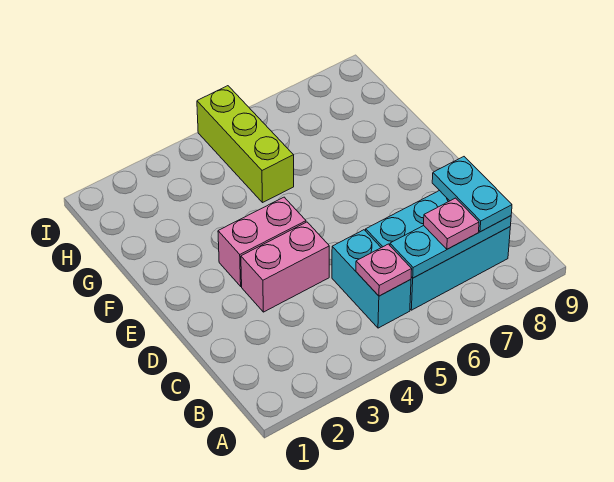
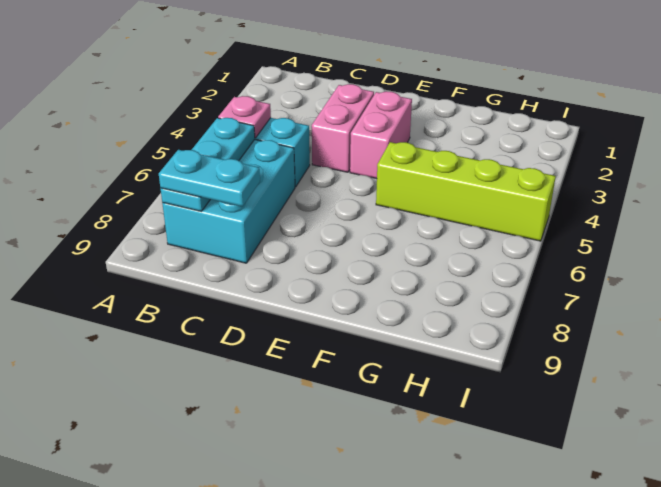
pink 1x1 plate [424,198,479,249] -> none
lime 1x3 brick [197,86,294,203] -> lime 1x4 brick [376,142,556,241]

